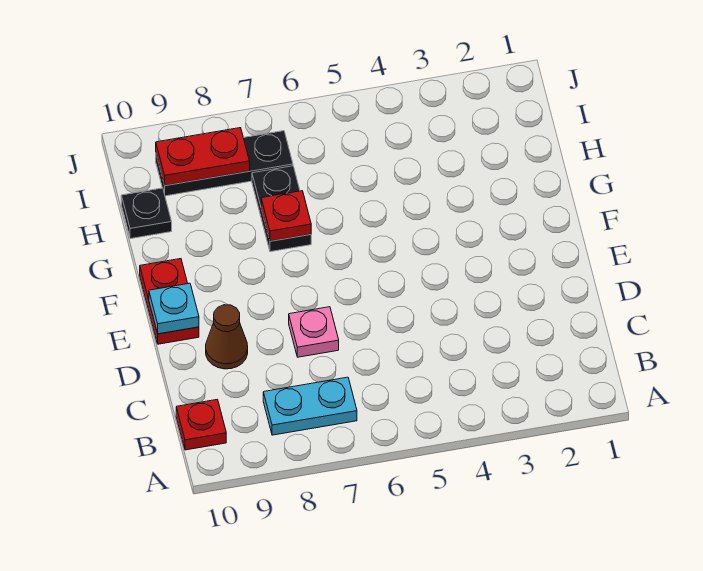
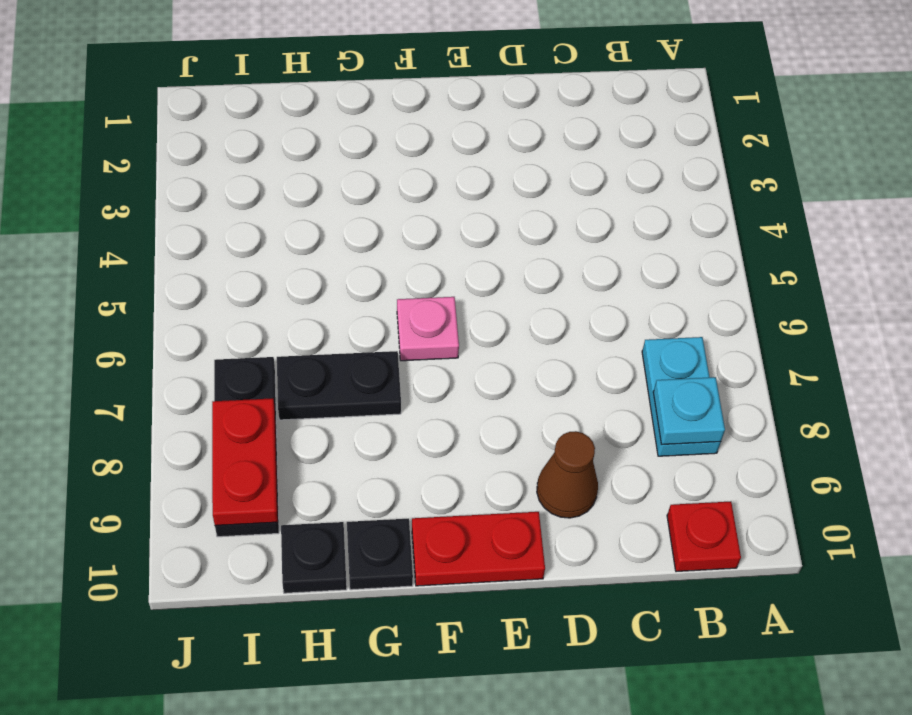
pink 1x1 plate [289,307,339,357] -> pink 1x1 plate moved to [397,297,459,361]
cyan 1x1 plate [149,283,199,334] -> cyan 1x1 plate moved to [653,377,725,445]
red 1x1 plate [261,191,311,241] -> none
none -> black 1x1 plate [347,519,413,590]

